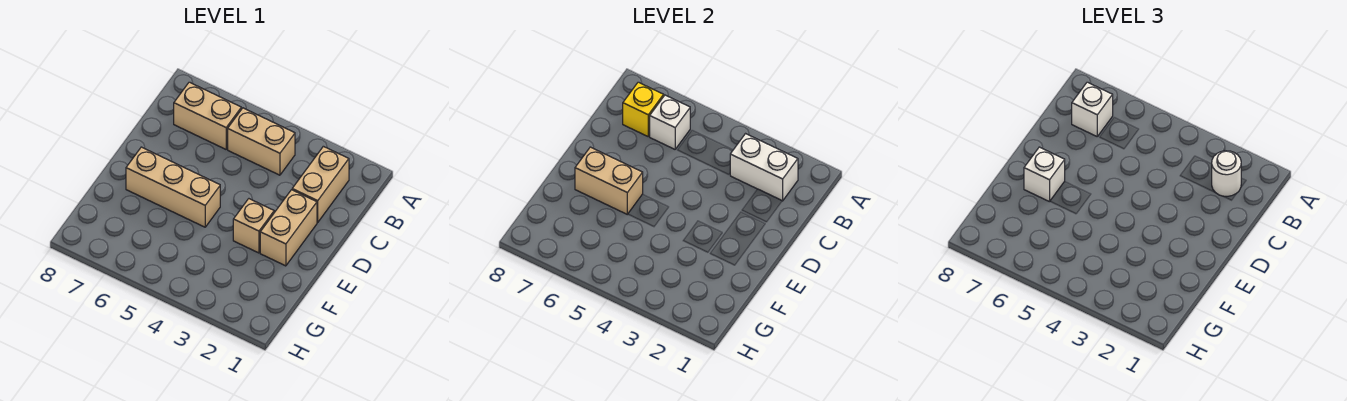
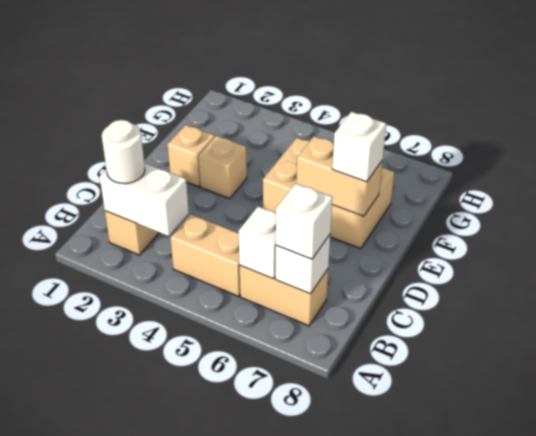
yellow 1x1 brick [623,82,664,136] -> white 1x1 brick [275,235,330,294]
tan 1x2 brick [260,190,317,266] -> tan 1x1 brick [168,125,215,187]
tan 1x3 brick [126,147,220,227] -> tan 2x3 brick [263,138,394,249]

